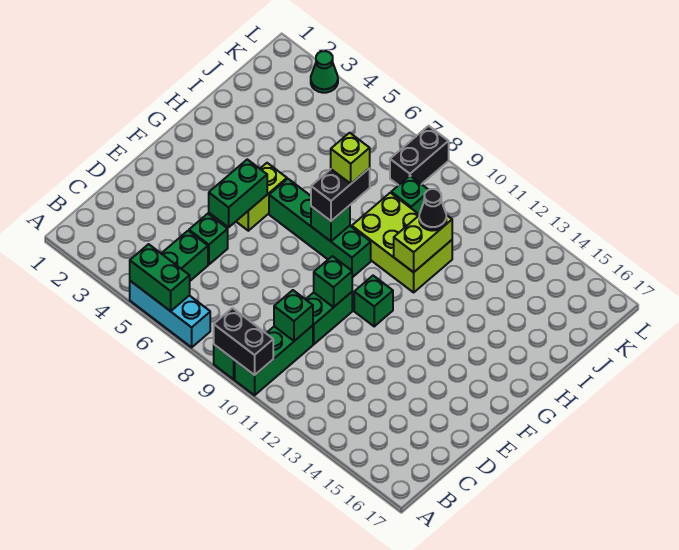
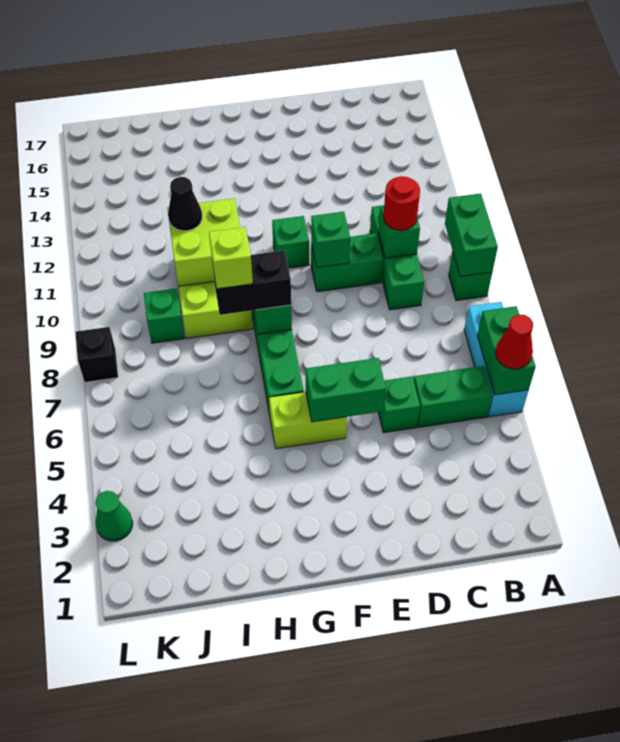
none -> red 1x1 cone [496,314,533,369]
black 1x2 brick [214,308,273,375] -> green 1x2 brick [445,193,498,276]
green 1x3 brick [235,326,313,395] -> green 1x3 brick turned to [370,205,424,310]
none -> red 1x1 round brick [383,176,420,230]
lime 1x2 brick [394,215,452,272] -> lime 2x2 brick [167,198,240,286]
black 1x2 brick [390,126,449,185] -> black 1x1 brick [76,327,118,382]

